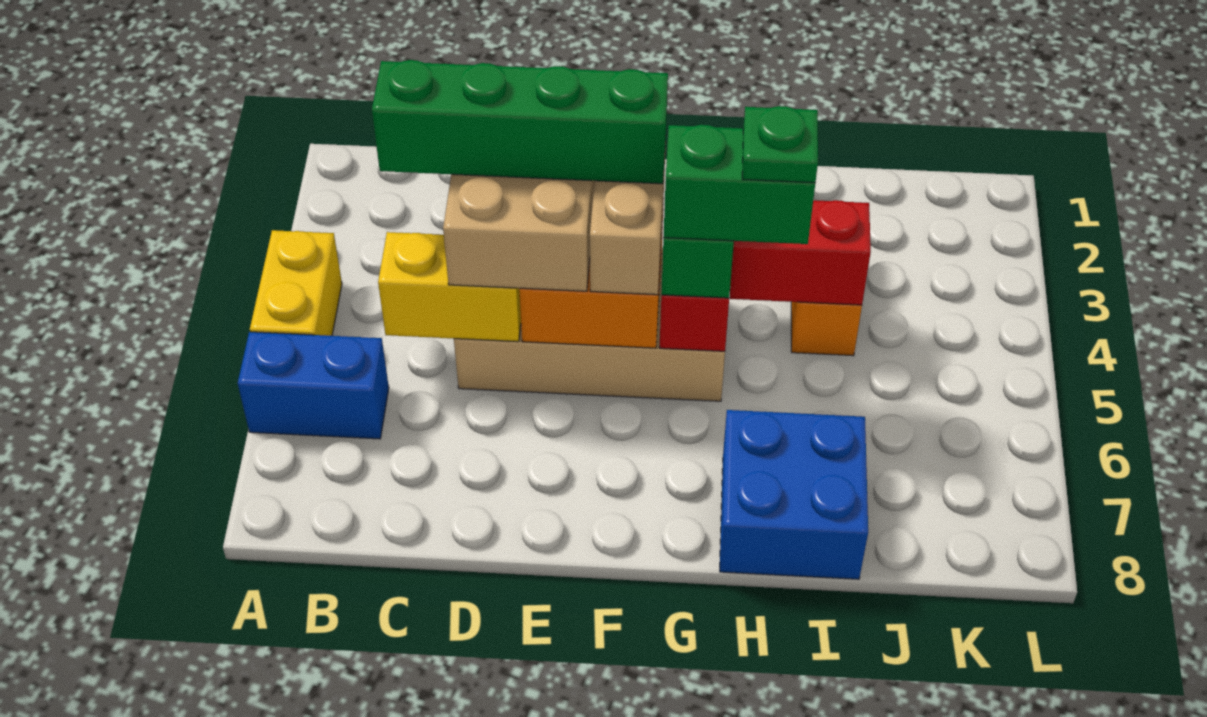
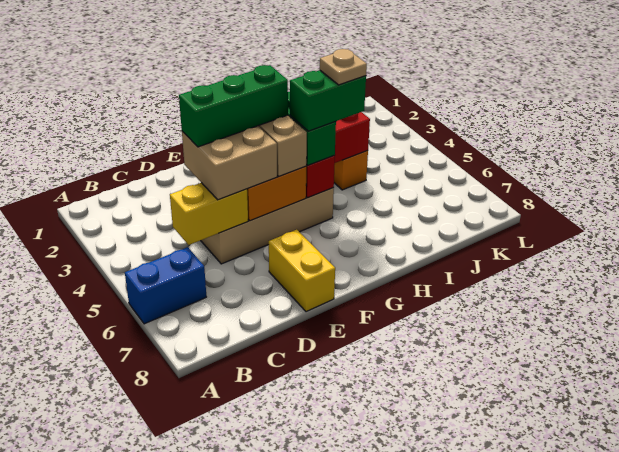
yellow 1x2 brick [250,230,342,336] -> yellow 1x2 brick moved to [269,230,335,312]
green 1x4 brick [372,60,668,184] -> green 1x3 brick [179,65,288,147]
green 1x1 plate [742,106,818,183] -> tan 1x1 plate [320,49,367,85]
blue 2x2 brick [720,410,868,579] -> none

